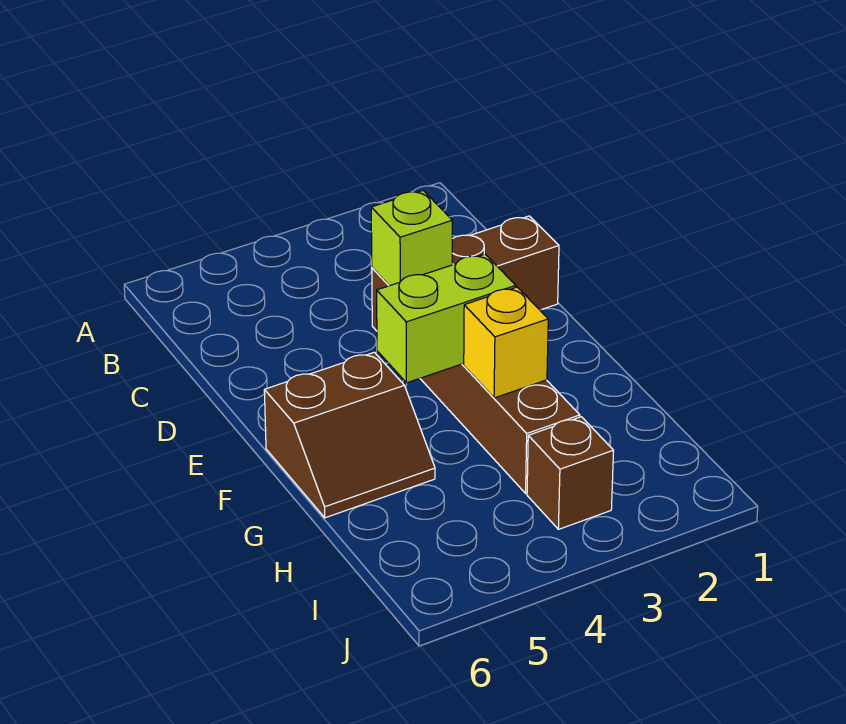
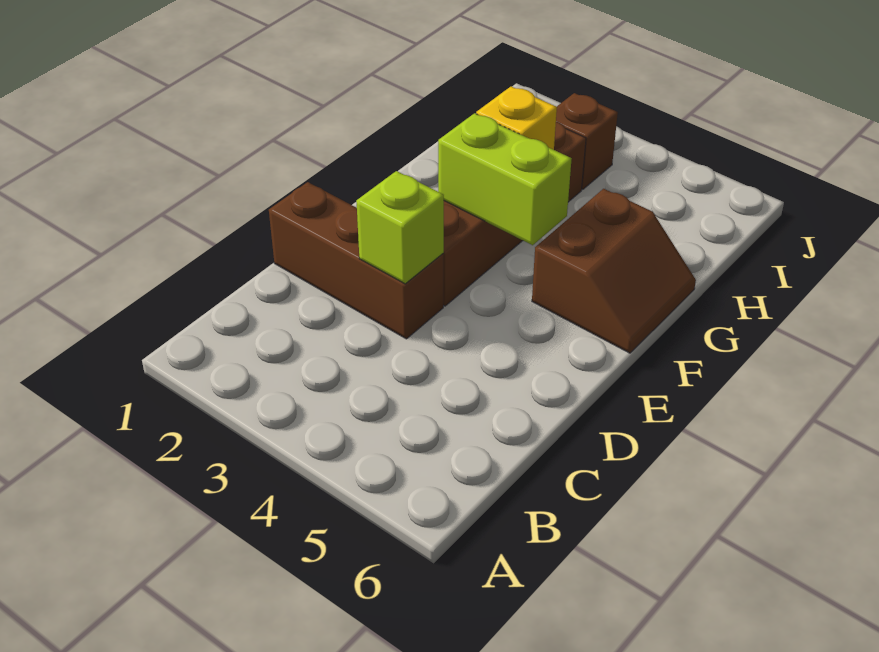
brown 2x2 slope [264,352,435,518] -> brown 2x2 slope turned to [532,189,696,353]

